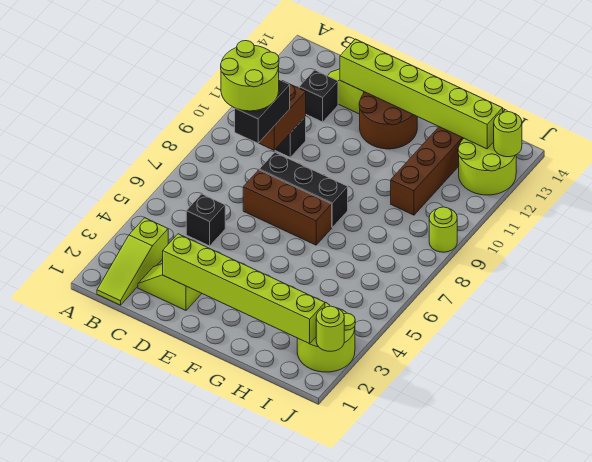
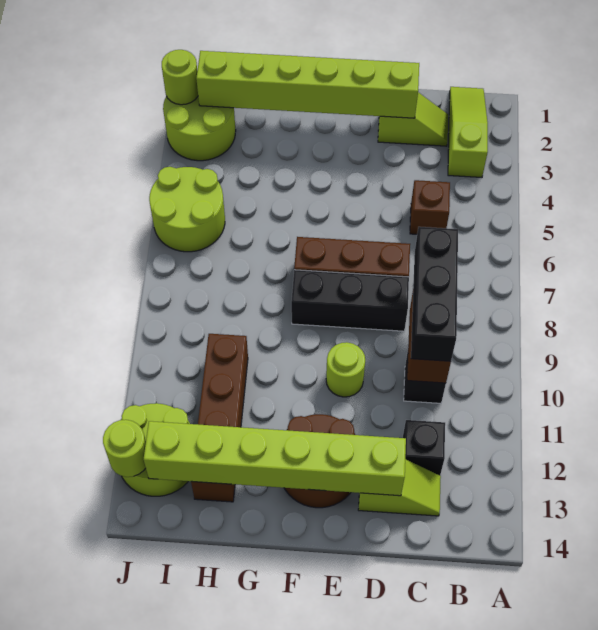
lime 2x2 round brick [221,41,279,111] -> lime 2x2 round brick moved to [149,167,225,252]
black 1x1 brick [186,194,225,246] -> brown 1x1 brick [410,180,450,234]
black 1x2 brick [235,80,290,143] -> black 1x3 brick [411,227,458,361]
lime 1x1 round brick [429,207,457,252] -> lime 1x1 round brick moved to [326,342,365,397]

